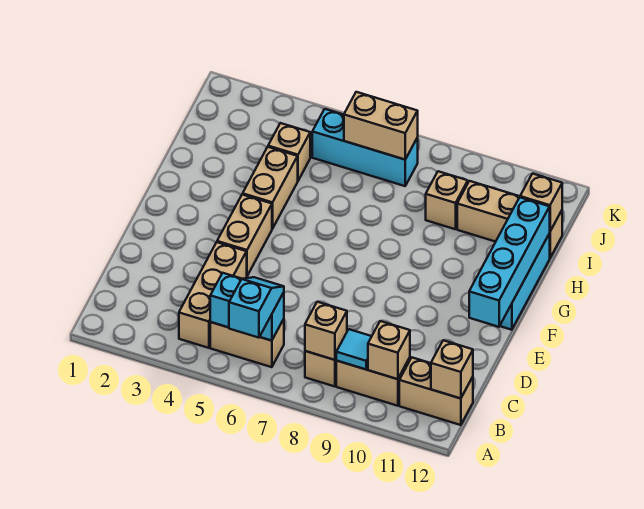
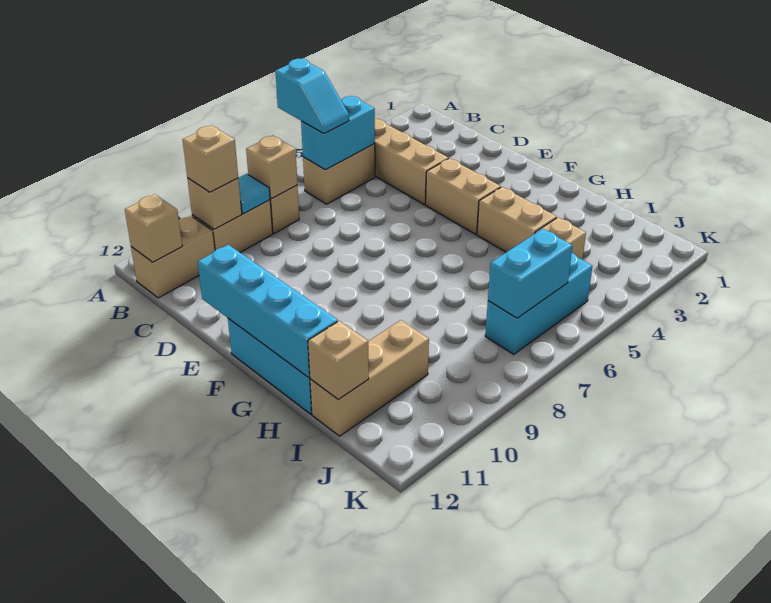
tan 1x1 brick [426,171,468,229] -> tan 1x1 brick moved to [183,125,238,192]
tan 1x2 brick [344,92,418,159] -> cyan 1x2 brick [488,229,572,318]

